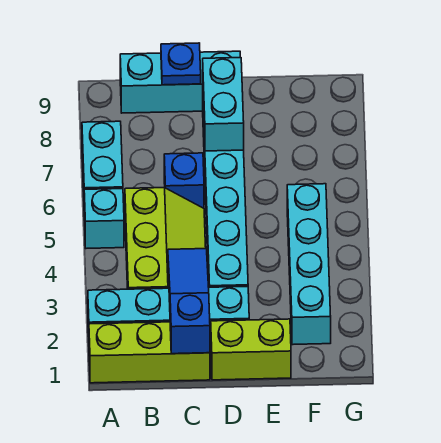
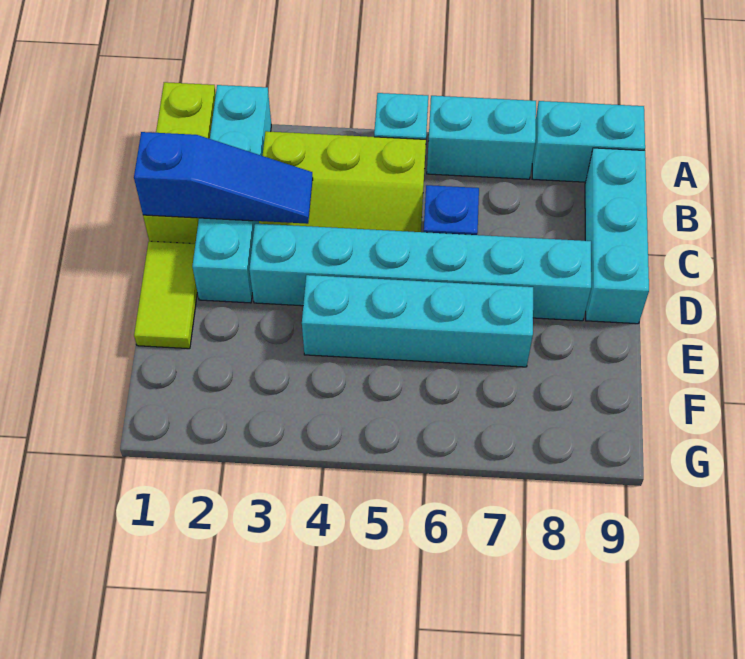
blue 1x1 plate [161,43,201,85] -> none
lime 1x2 brick [211,319,291,380] -> lime 1x2 tile [134,241,197,349]
cyan 1x2 brick [203,58,244,151] -> cyan 1x2 brick moved to [532,101,645,182]
cyan 1x4 brick [287,184,331,345] -> cyan 1x4 brick moved to [302,275,533,367]

